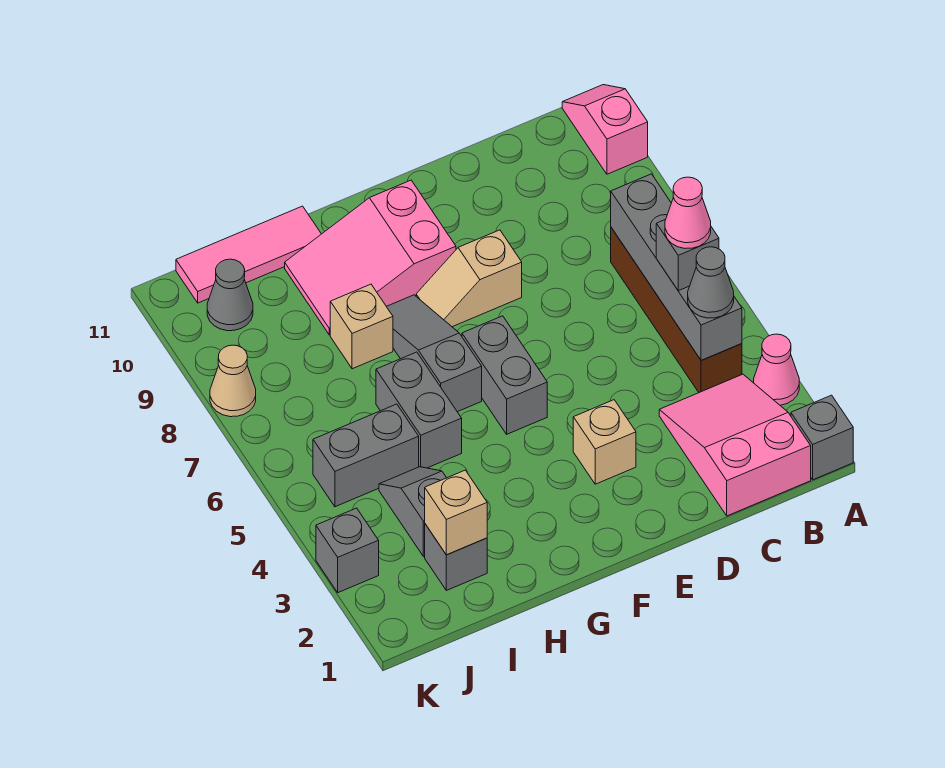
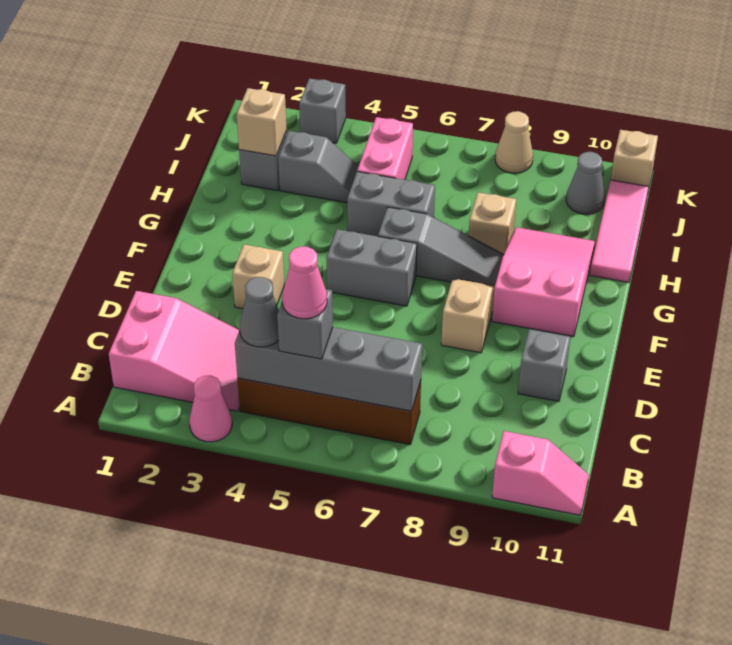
grey 1x1 brick [791,395,853,480] -> grey 1x1 brick moved to [518,329,570,401]
grey 1x2 brick [313,404,419,507] -> pink 1x2 brick [357,117,413,180]
none -> tan 1x1 brick [611,130,658,190]

